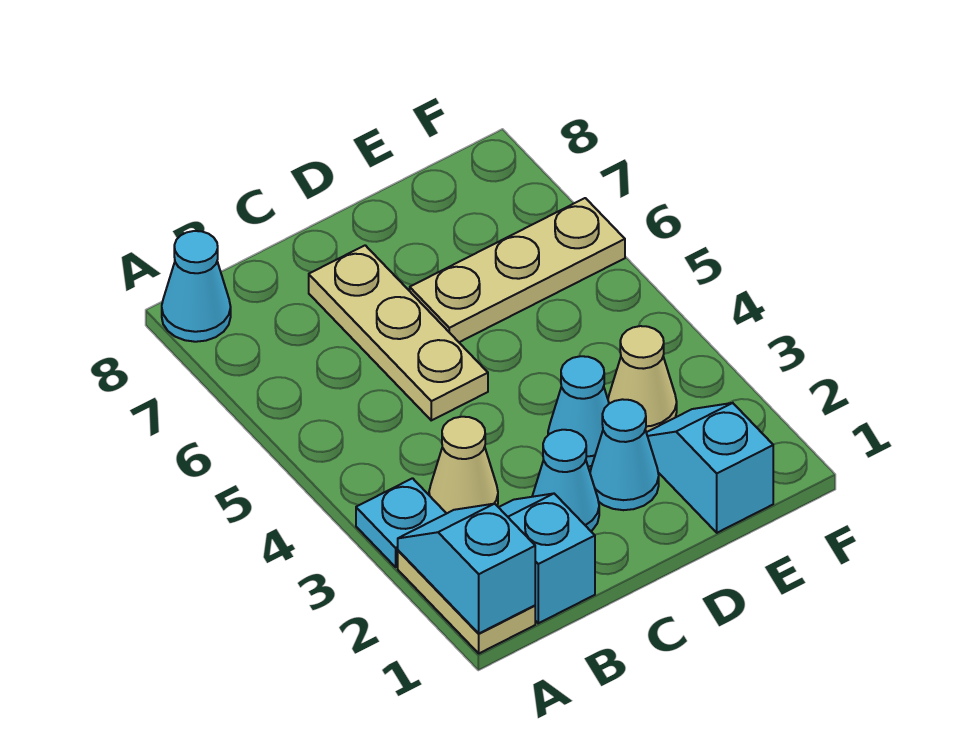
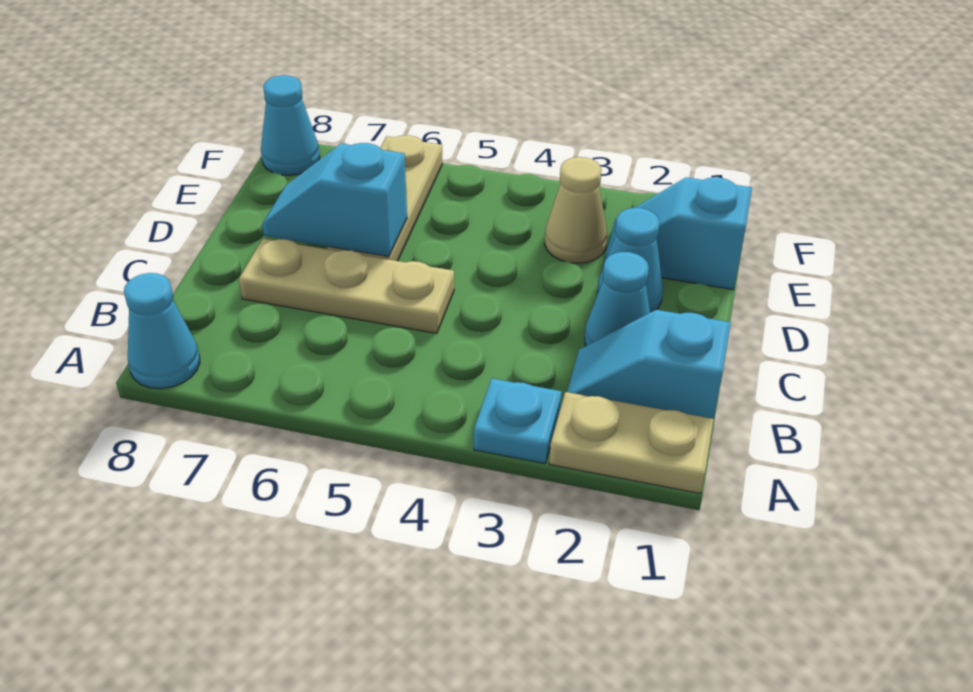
cyan 1x2 slope [398,504,535,634] -> cyan 1x2 slope moved to [262,143,407,257]
tan 1x1 cone [429,417,498,513] -> none
cyan 1x1 cone [548,356,609,466] -> cyan 1x1 cone moved to [261,75,320,175]

